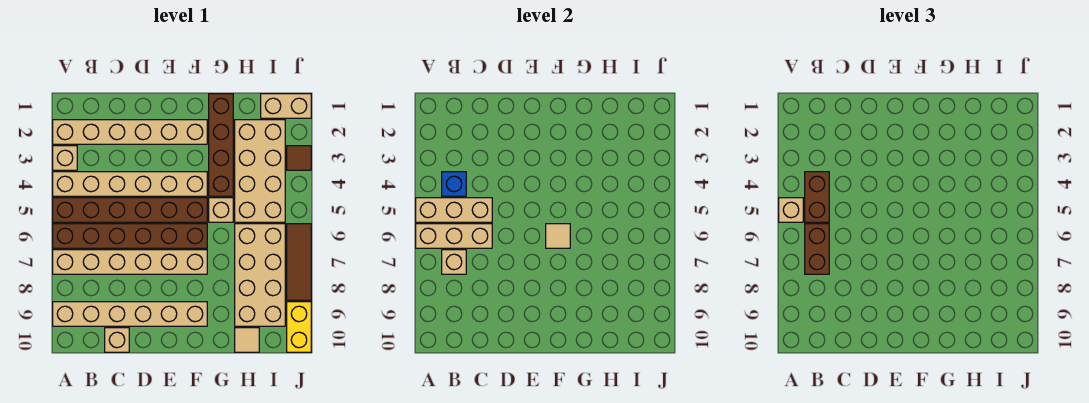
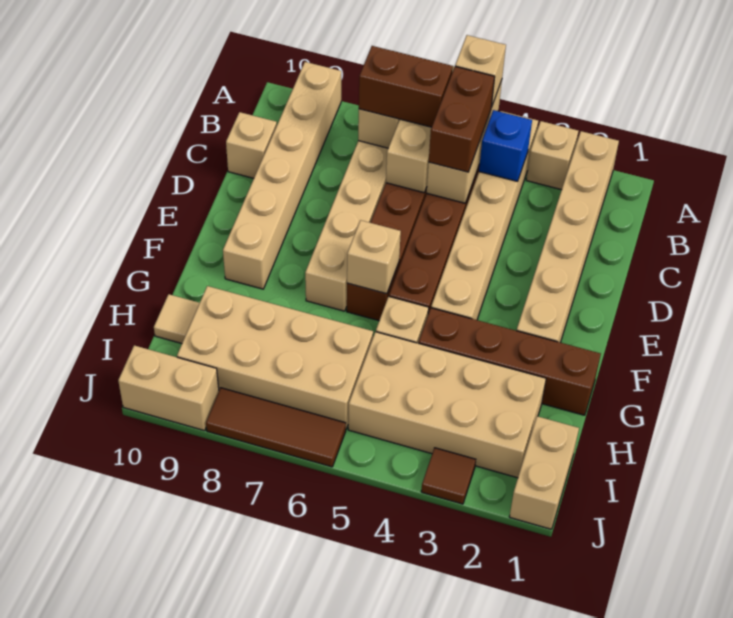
brown 1x2 brick [805,172,829,222] -> brown 1x2 brick turned to [429,66,495,172]
tan 1x1 tile [546,224,570,248] -> tan 1x1 brick [347,220,401,294]
yellow 1x2 brick [287,302,311,352] -> tan 1x2 brick [118,345,219,431]

